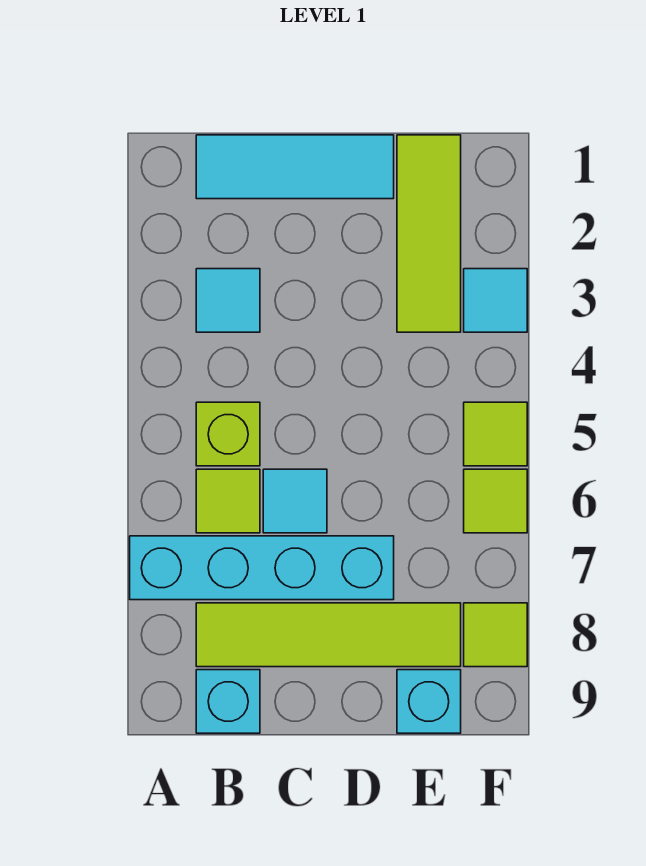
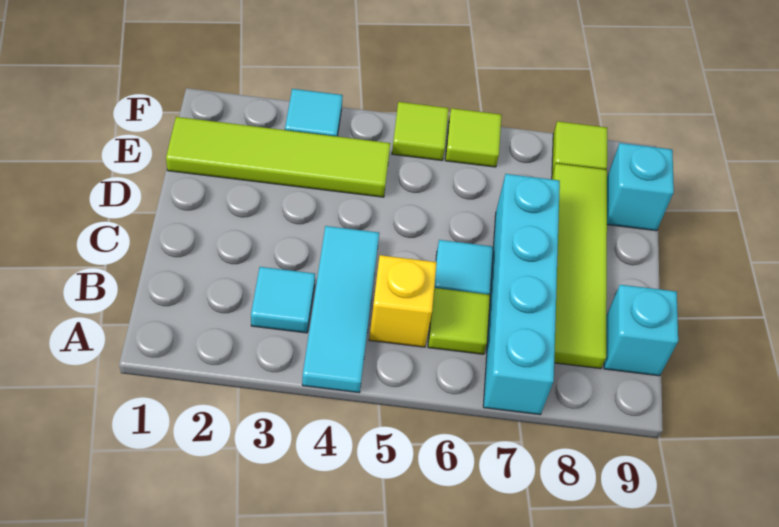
cyan 1x3 tile [196,135,394,199] -> cyan 1x3 tile moved to [302,226,379,393]
lime 1x1 brick [196,402,260,466] -> yellow 1x1 brick [369,255,437,347]
lime 1x3 tile [397,135,461,332] -> lime 1x4 tile [166,117,390,197]

